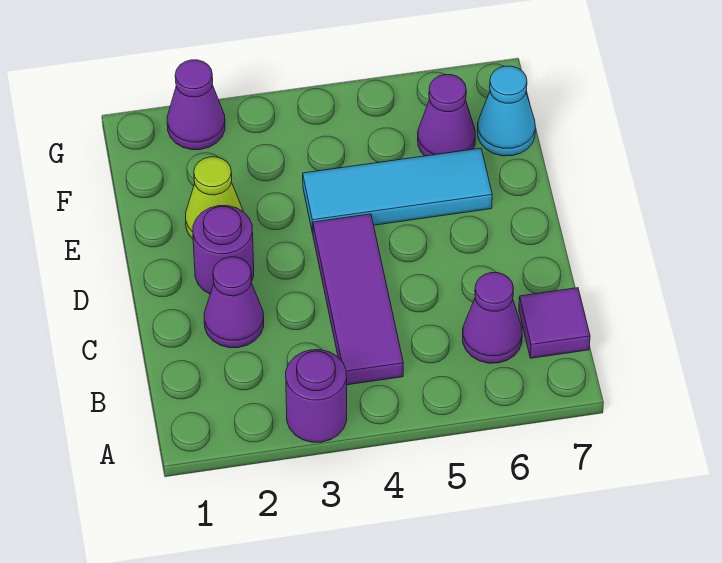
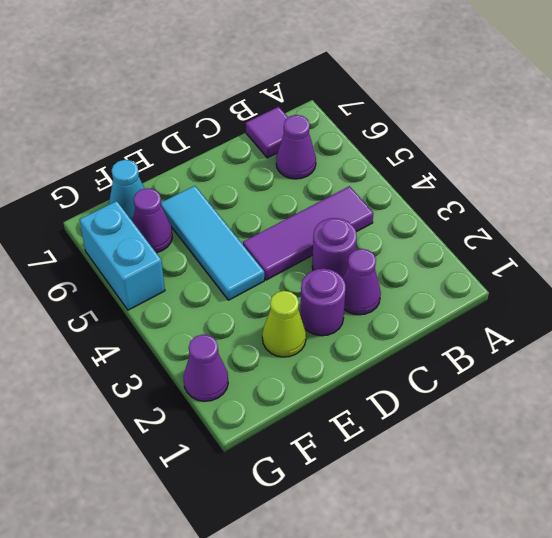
purple 1x1 round brick [286,350,347,442] -> purple 1x1 round brick moved to [312,218,357,278]
none -> cyan 1x2 brick [79,201,165,310]

